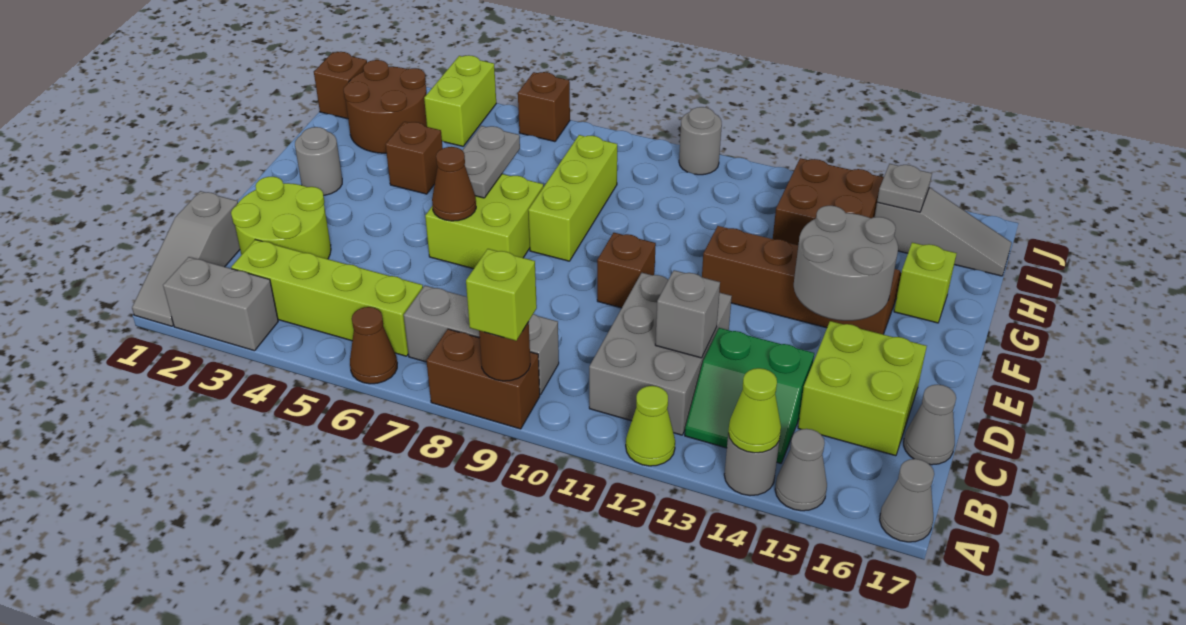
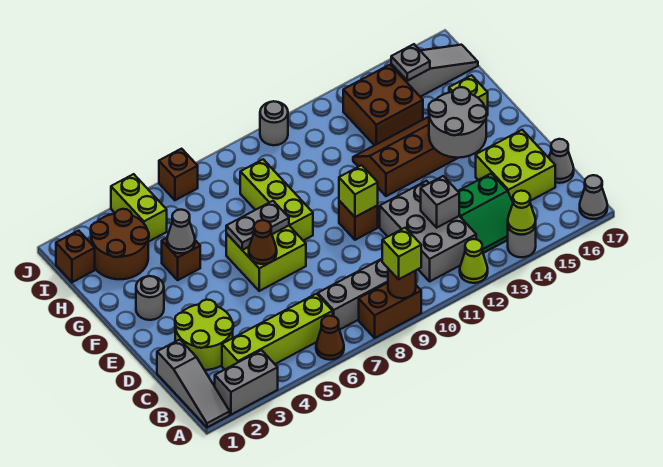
grey 1x1 cone [775,429,827,511] -> grey 1x1 cone moved to [167,210,195,253]
none -> lime 1x1 brick [339,165,378,217]
grey 1x2 plate [462,126,520,198] -> grey 1x2 plate turned to [226,201,289,250]

